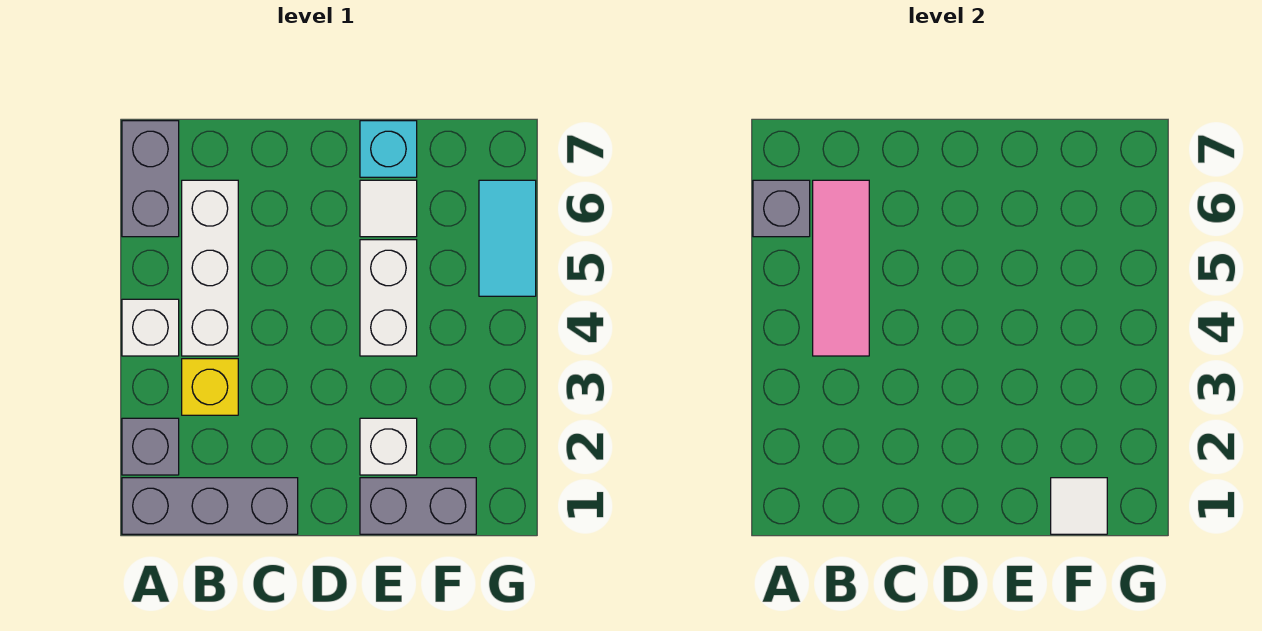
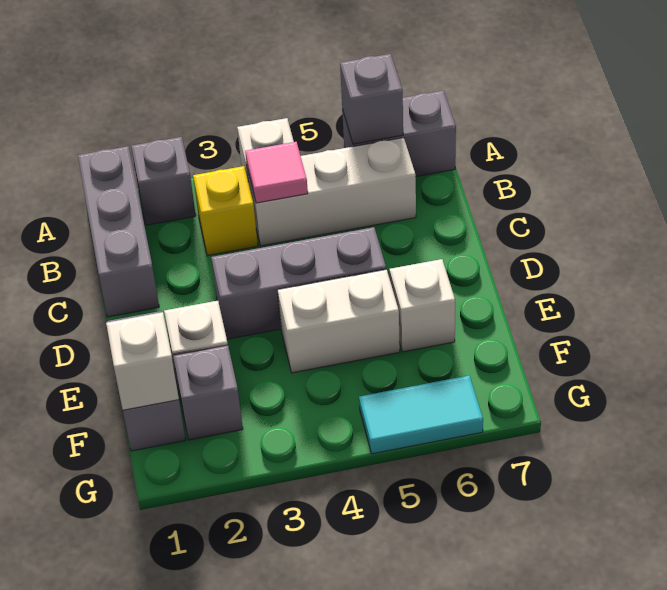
pink 1x3 tile [813,180,869,356] -> pink 1x1 tile [245,142,308,203]
none -> grey 1x3 brick [211,227,386,339]
white 1x1 tile [360,180,417,237] -> white 1x1 brick [389,259,455,352]
cyan 1x1 brick [360,121,417,177] -> none
white 1x1 tile [1051,478,1107,534] -> white 1x1 brick [106,312,179,410]
none -> grey 1x1 brick [173,345,243,440]

